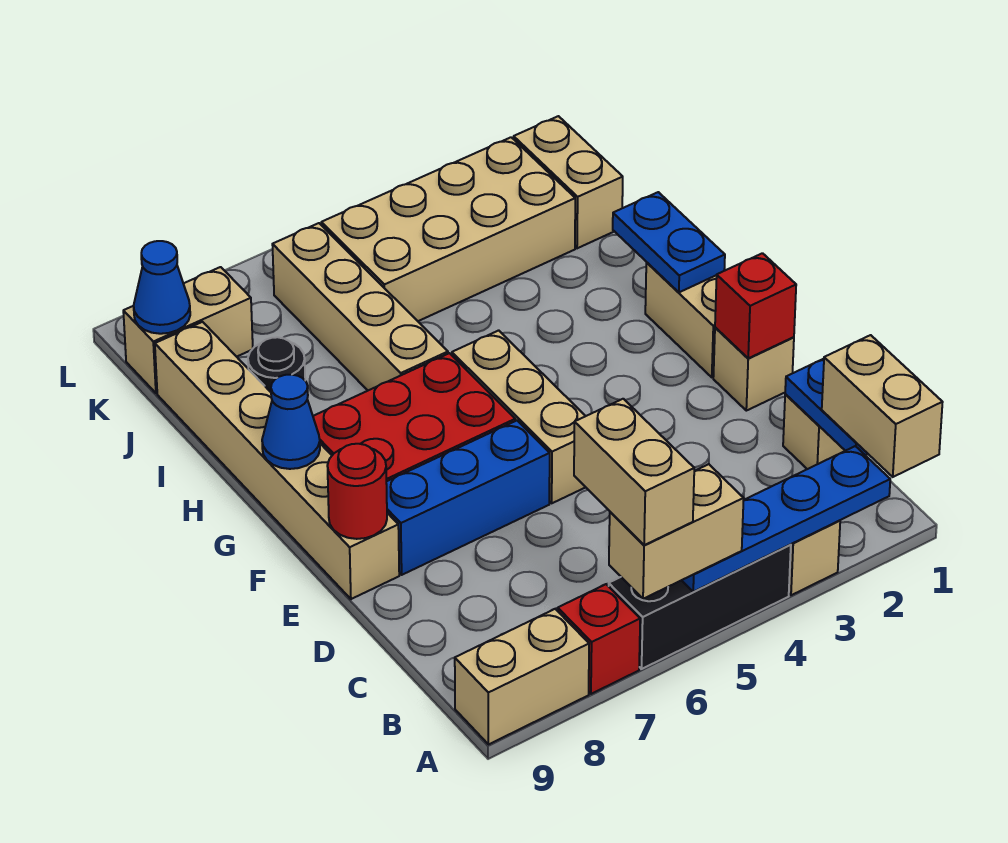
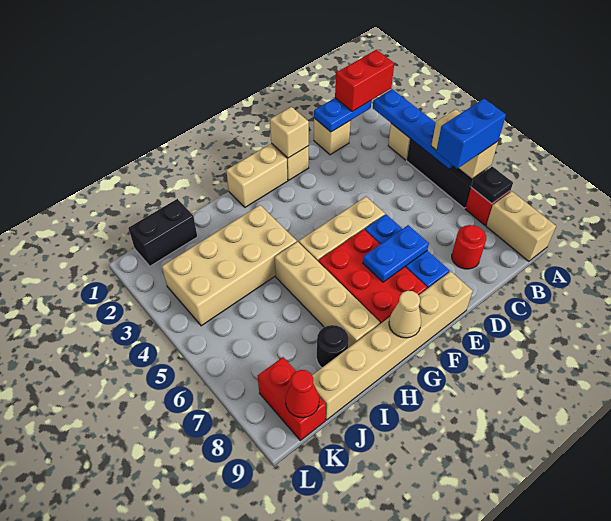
tan 1x2 brick [822,335,943,477] -> red 1x2 brick [335,50,394,112]
tan 1x2 brick [574,399,694,545] -> blue 1x2 brick [436,99,506,168]
none -> black 1x1 plate [471,167,513,204]
red 1x1 brick [715,253,796,358] -> tan 1x1 brick [270,107,309,158]
red 1x1 round brick [327,444,387,539] -> red 1x1 round brick moved to [452,225,486,269]
blue 1x2 plate [613,192,725,292] -> blue 1x2 plate moved to [363,225,429,282]
blue 1x1 cone [262,375,320,469] -> tan 1x1 cone [389,291,421,338]
tan 1x4 brick [272,223,448,390] -> tan 1x4 brick turned to [275,242,380,348]
tan 1x2 brick [514,116,623,248] -> black 1x2 brick [129,199,197,266]
tan 2x4 brick [321,137,575,321] -> tan 2x4 brick turned to [162,205,297,326]
tan 1x2 brick [123,267,253,393] -> red 1x2 brick [258,357,326,440]
blue 1x1 cone [134,241,190,334] -> red 1x1 cone [286,370,319,418]

